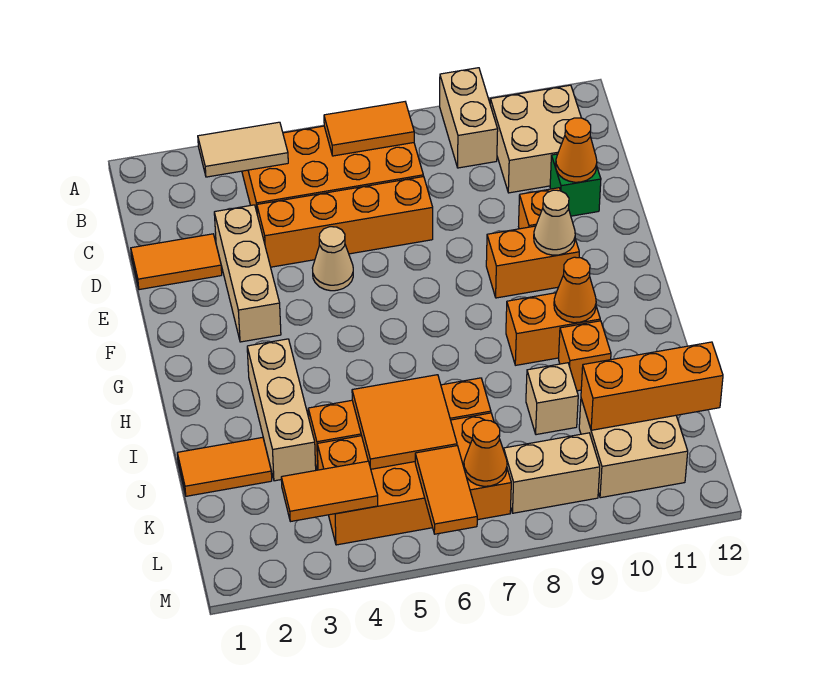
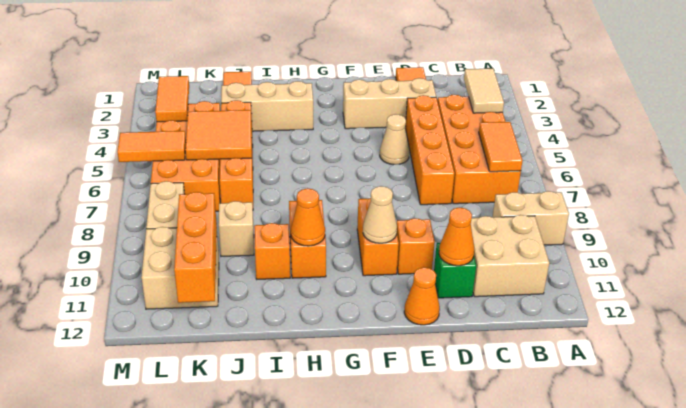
orange 1x1 cone [464,420,507,486] -> orange 1x1 cone moved to [404,267,440,325]

